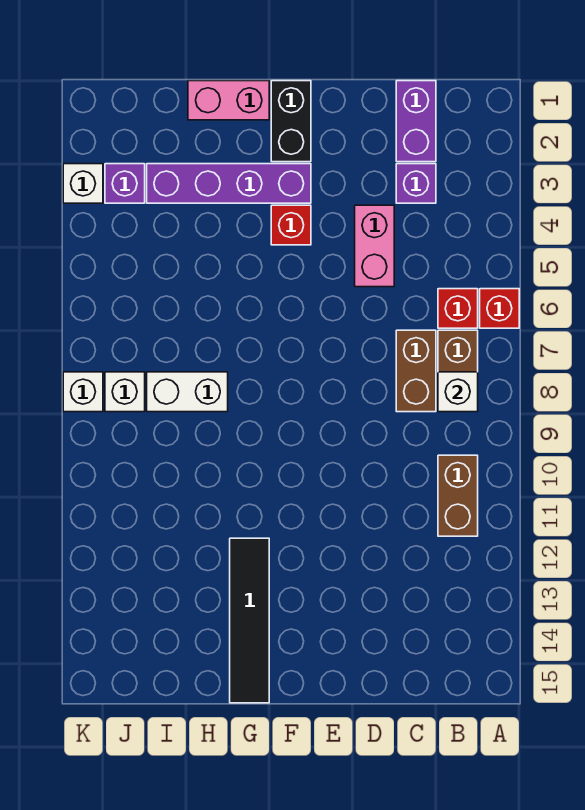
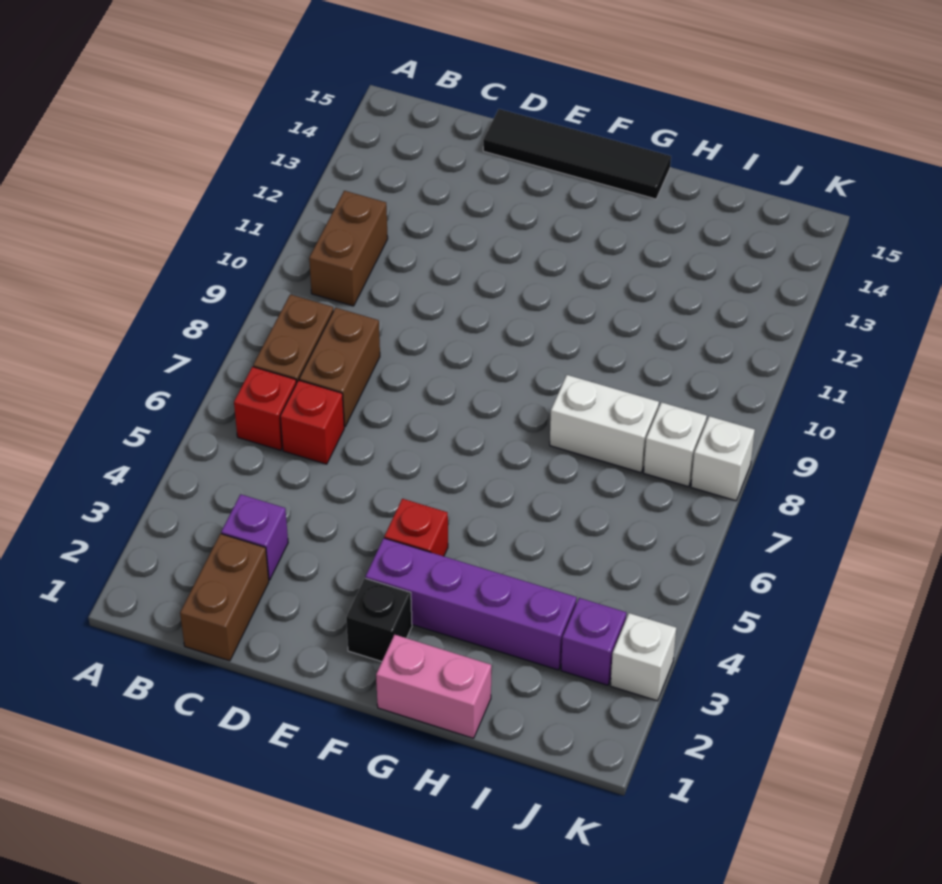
red 1x1 brick [480,289,519,328] -> red 1x1 brick moved to [280,380,344,464]
white 1x1 brick [438,372,478,412] -> none
purple 1x2 brick [396,81,436,162] -> brown 1x2 brick [180,534,269,661]
pink 1x2 brick [355,205,394,287] -> none
black 1x2 brick [271,81,311,162] -> black 1x1 brick [346,578,412,662]
black 1x4 tile [230,538,269,703] -> black 1x4 tile turned to [483,109,671,199]

